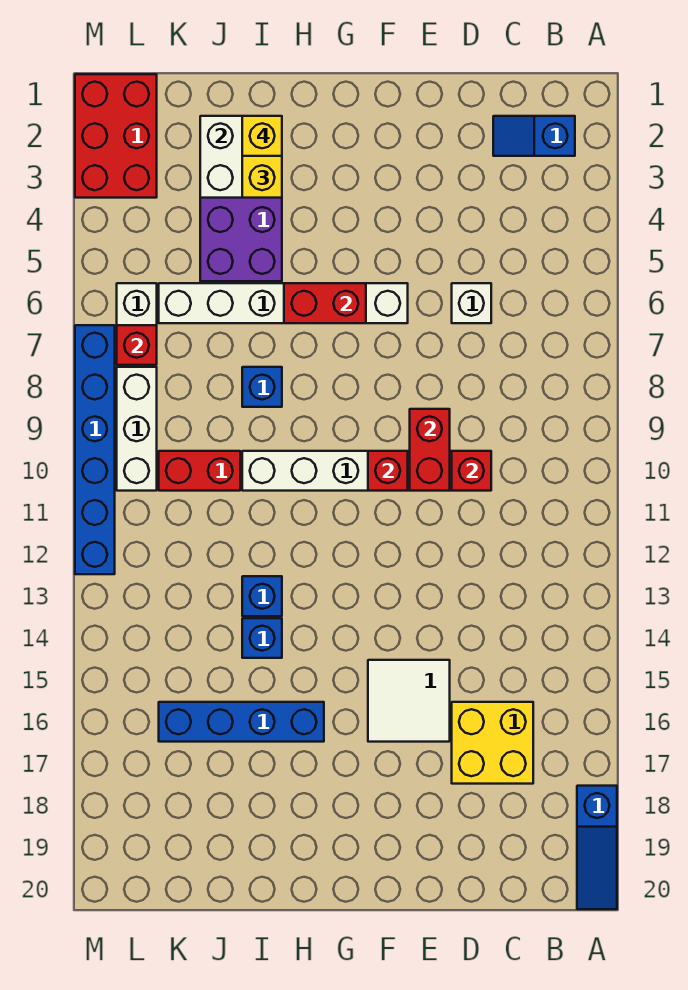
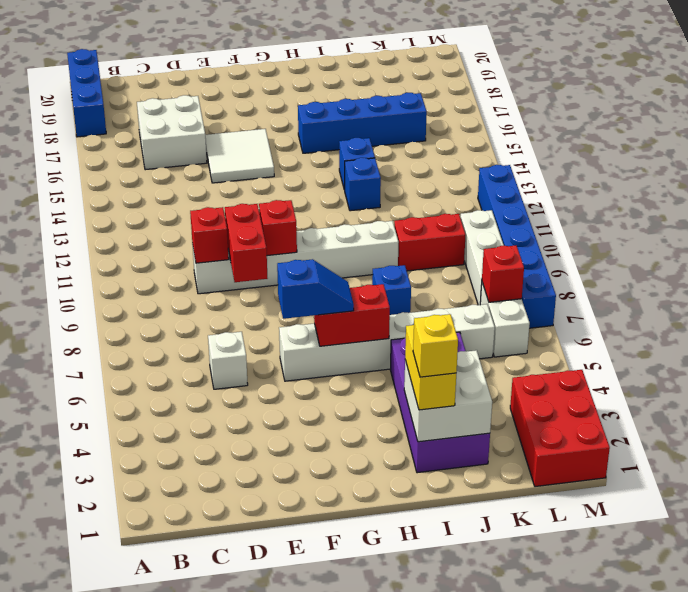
blue 1x3 slope [577,786,617,909] -> blue 1x3 brick [67,49,106,137]
blue 1x2 slope [493,116,575,156] -> blue 1x2 slope moved to [277,259,354,319]
yellow 2x2 brick [452,702,533,784] -> white 2x2 brick [137,95,207,170]

